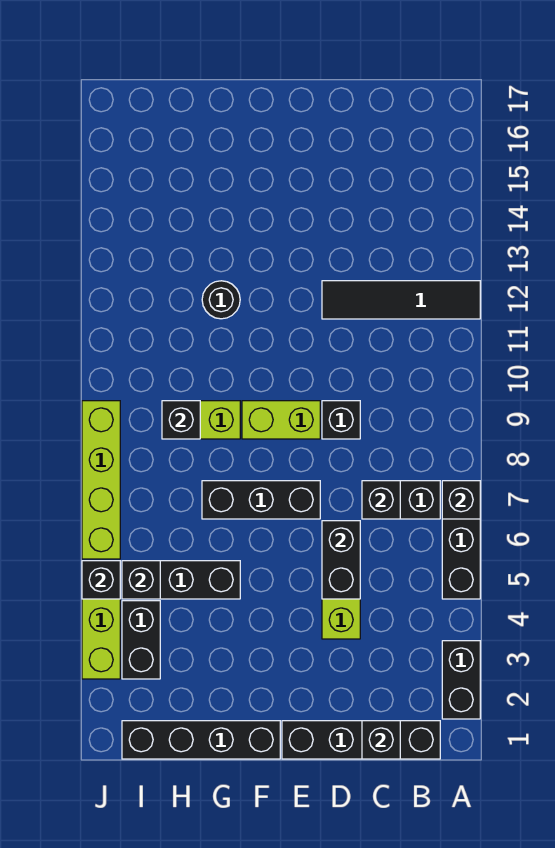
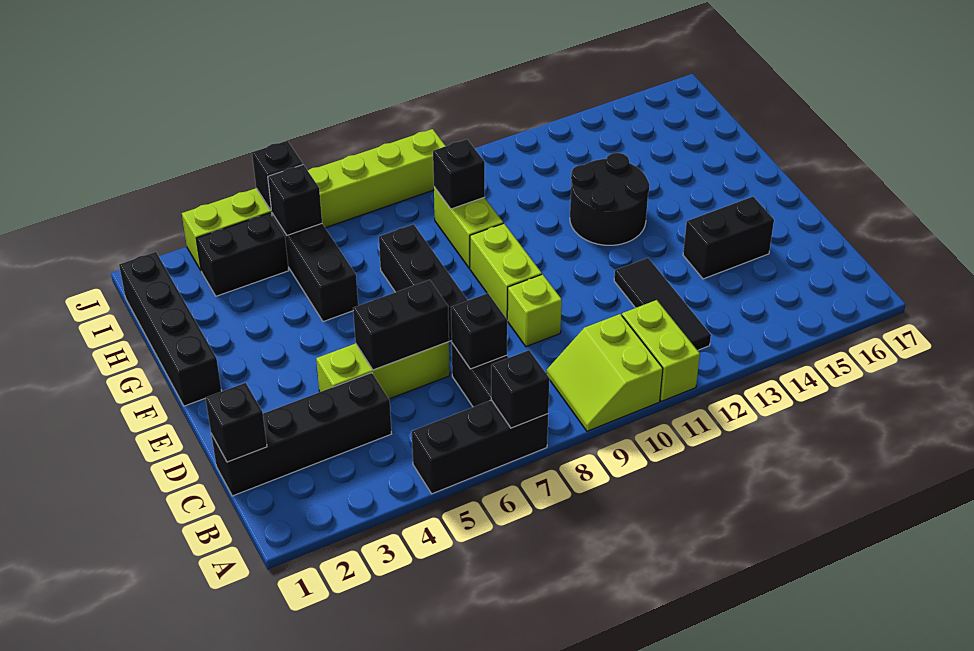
black 1x2 brick [442,641,480,719] -> black 1x2 brick moved to [683,197,774,279]
none -> lime 2x2 slope [547,314,663,431]
none -> lime 1x2 brick [622,300,700,401]
black 1x4 tile [322,281,480,319] -> black 1x3 tile [614,258,711,350]
black 1x4 brick [282,721,440,759] -> black 1x4 brick turned to [211,373,391,496]
black 1x1 brick [322,401,360,439] -> lime 1x1 brick [507,274,562,347]
black 1x1 round brick [202,281,240,319] -> black 2x2 round brick [570,153,650,245]

